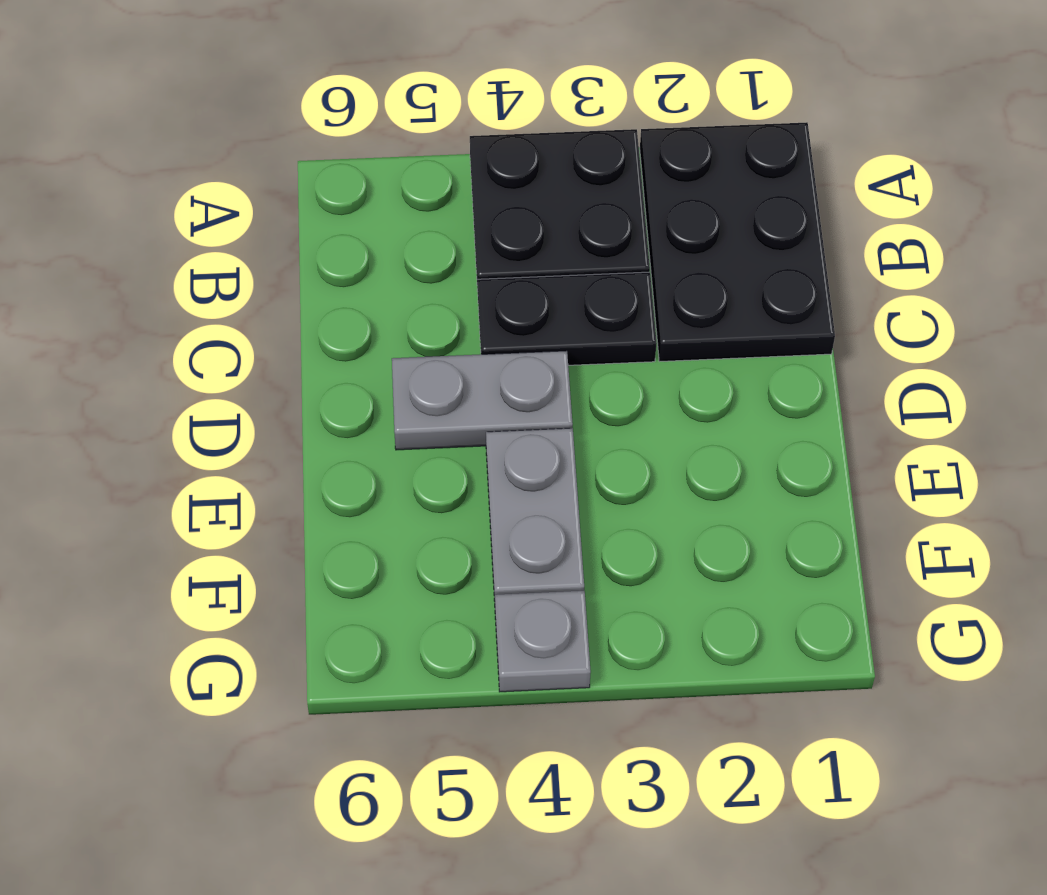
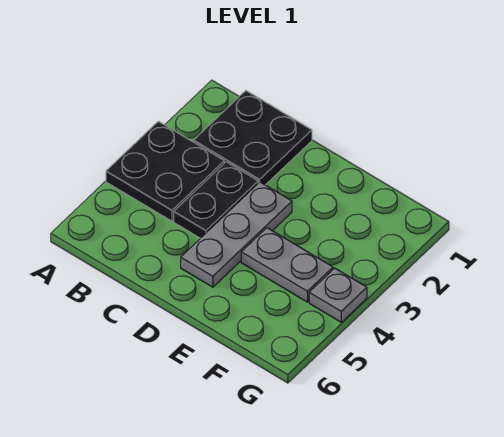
black 2x3 plate [640,122,835,362] -> black 2x2 plate [193,91,312,185]
grey 1x2 plate [392,351,573,450] -> grey 1x3 plate [181,182,292,287]

